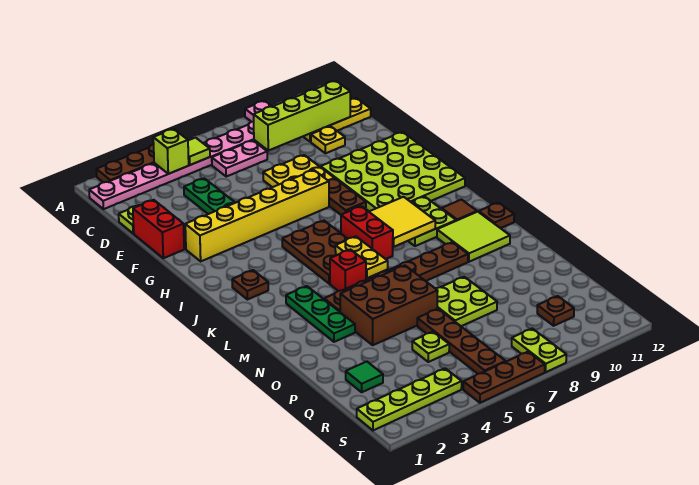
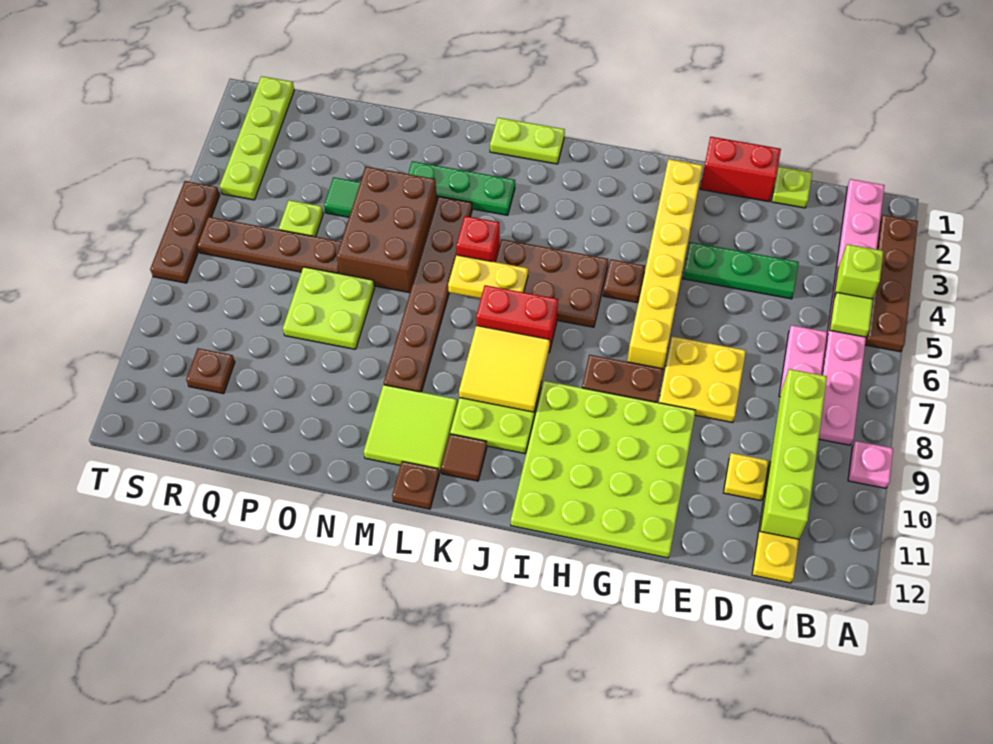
brown 1x1 plate [232,270,268,300] -> brown 1x1 plate moved to [603,259,645,303]
green 1x1 tile [346,362,383,392] -> green 1x1 tile moved to [324,177,360,217]
lime 1x2 plate [512,328,566,372] -> lime 1x2 plate moved to [490,118,565,164]

